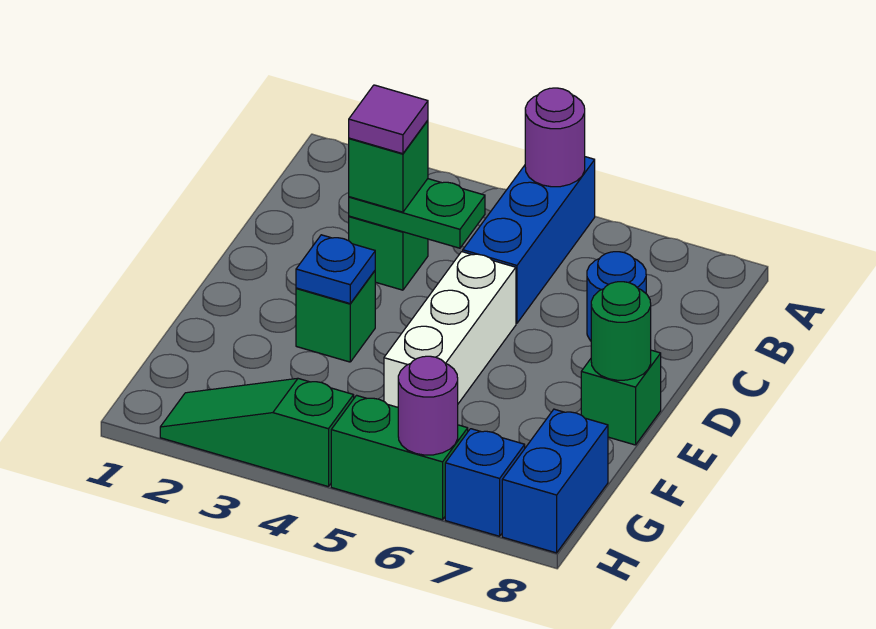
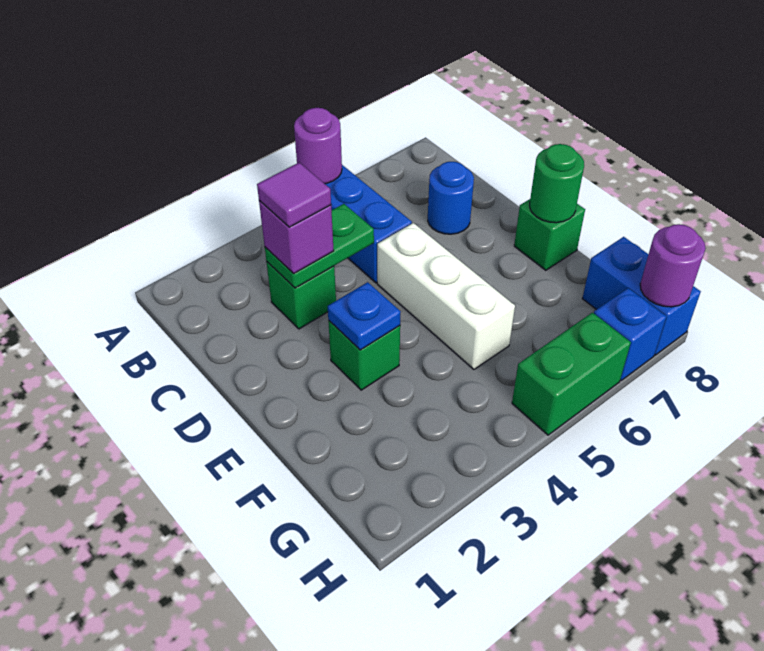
green 1x1 brick [349,120,428,212] -> purple 1x1 brick [259,201,334,274]
green 1x3 slope [160,378,354,487] -> none
purple 1x1 round brick [398,356,458,455] -> purple 1x1 round brick moved to [640,224,706,307]

